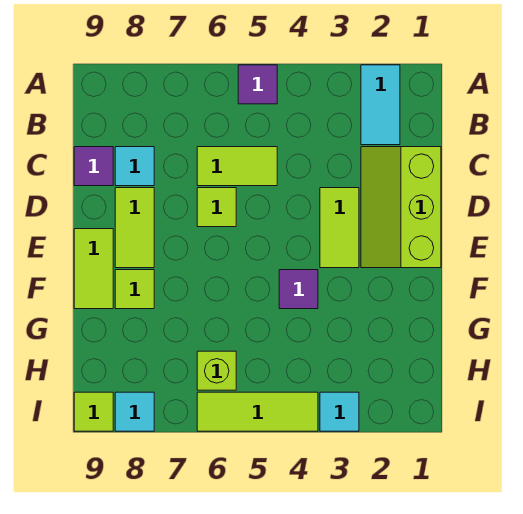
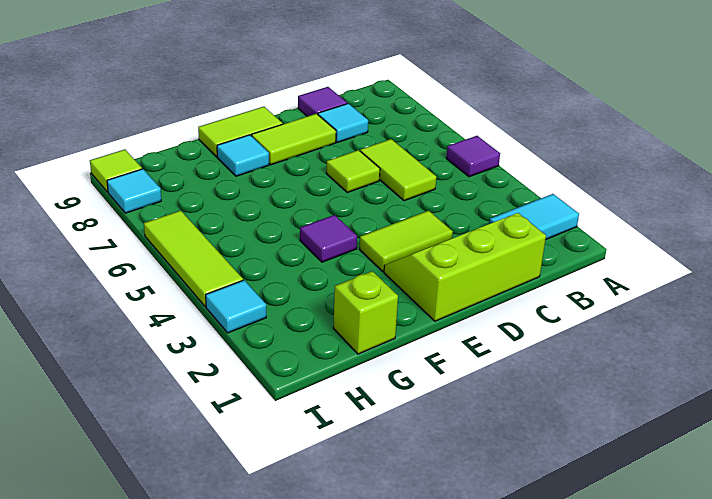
lime 1x1 tile [115,270,154,309] -> cyan 1x1 tile [217,135,269,176]
lime 1x1 brick [197,351,236,390] -> lime 1x1 brick moved to [333,271,398,354]

